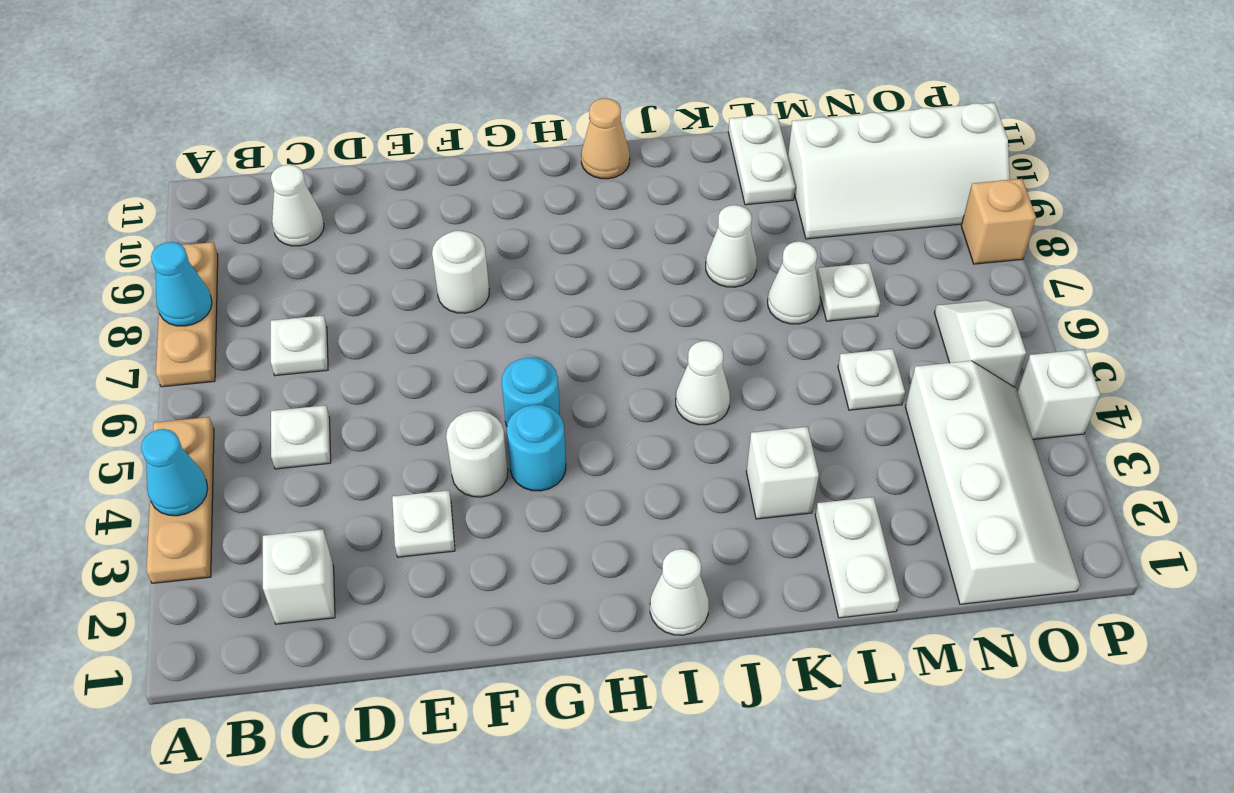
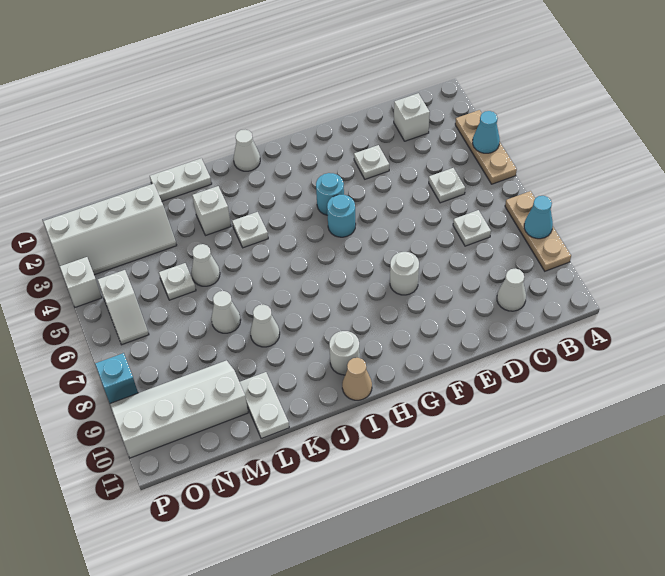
white 1x1 round brick [446,411,508,497] -> white 1x1 round brick moved to [329,331,360,375]
white 1x1 cone [676,341,730,425] -> white 1x1 cone moved to [191,244,220,286]
white 1x2 plate [815,497,900,618] -> white 1x2 plate turned to [150,158,212,201]
white 1x1 plate [817,263,880,321] -> white 1x1 plate moved to [232,212,268,248]
white 2x4 slope [905,361,1080,604] -> white 2x4 slope turned to [43,183,177,275]
tan 1x1 brick [961,179,1036,264] -> cyan 1x1 brick [95,353,138,403]

